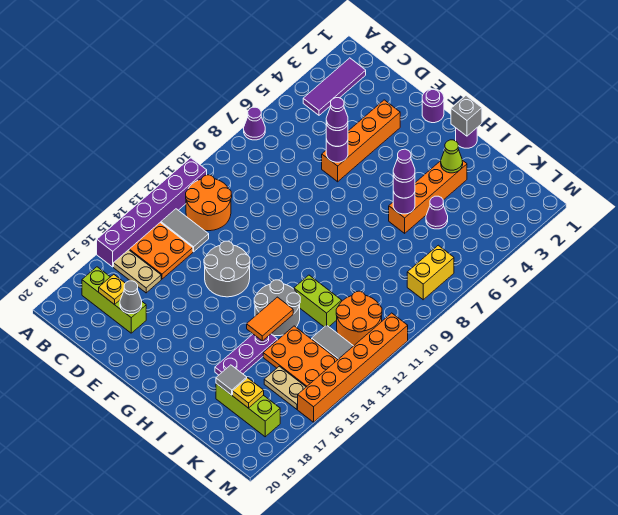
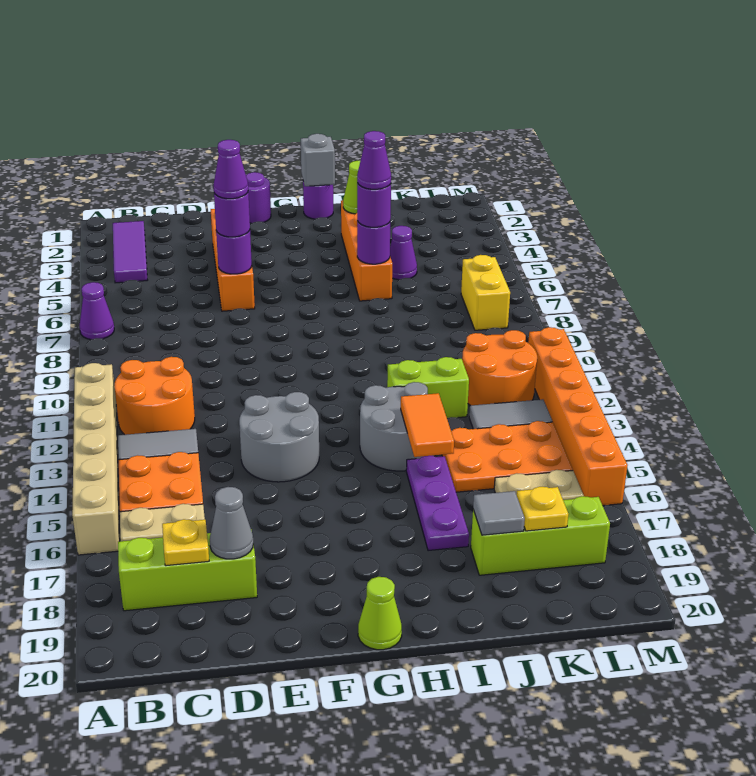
purple 1x6 brick [97,158,207,267] -> tan 1x6 brick [72,363,120,555]
none -> lime 1x1 cone [358,577,402,650]

